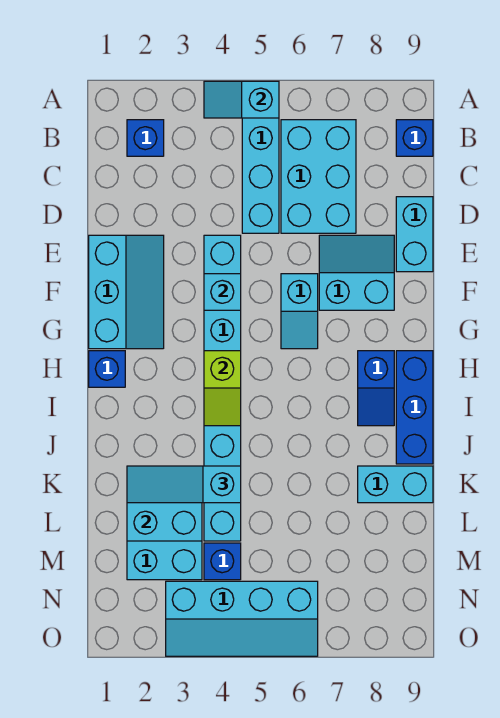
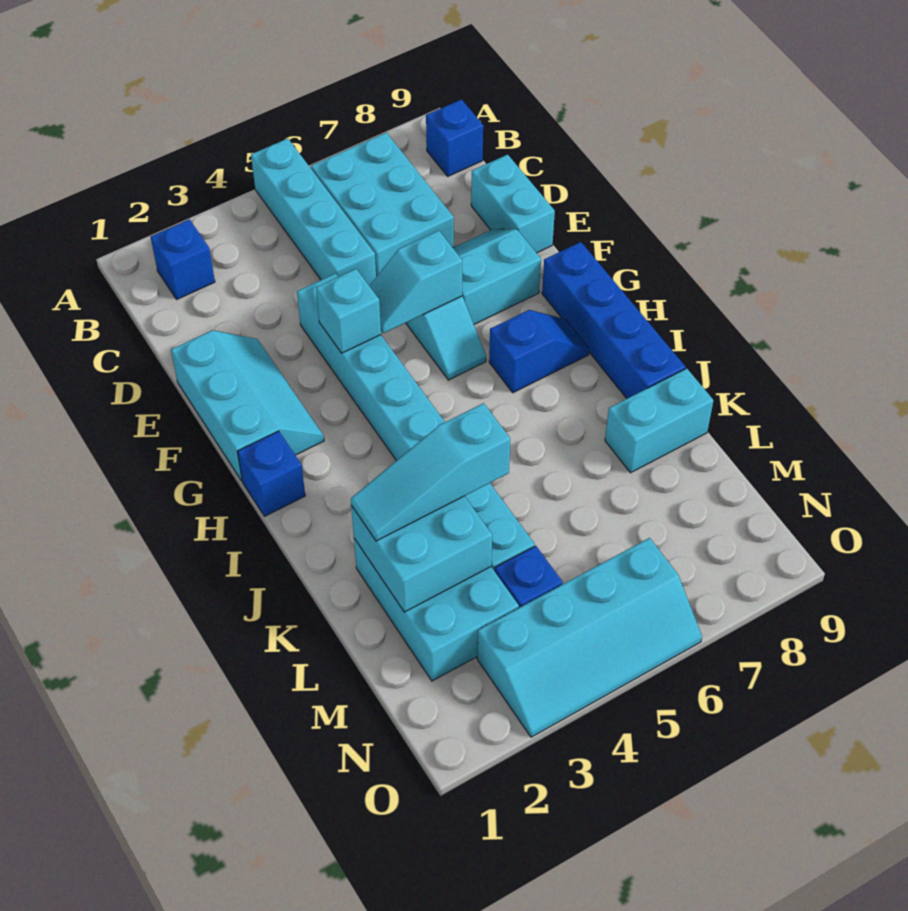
cyan 1x2 slope [204,81,279,118] -> cyan 1x2 slope moved to [369,230,462,333]
lime 1x2 slope [204,351,241,426] -> none
blue 1x2 slope [358,351,394,426] -> blue 1x2 slope turned to [489,310,589,393]
blue 1x3 brick [396,351,433,464] -> blue 1x4 brick [542,242,685,398]

